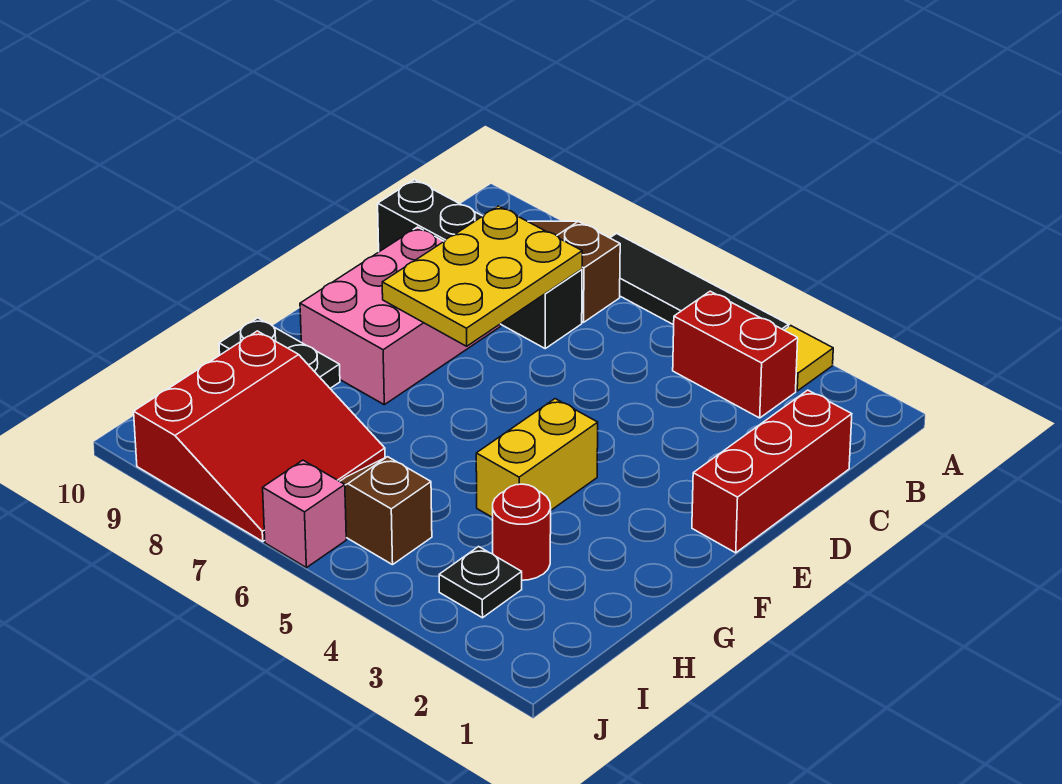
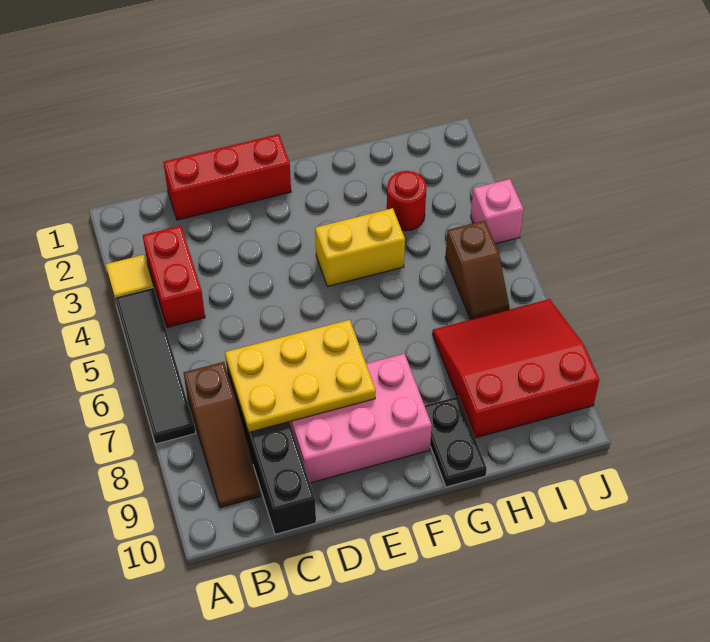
black 1x1 plate [439,547,522,618] -> none
pink 1x1 brick [263,460,346,568] -> pink 1x1 brick moved to [471,179,524,244]

